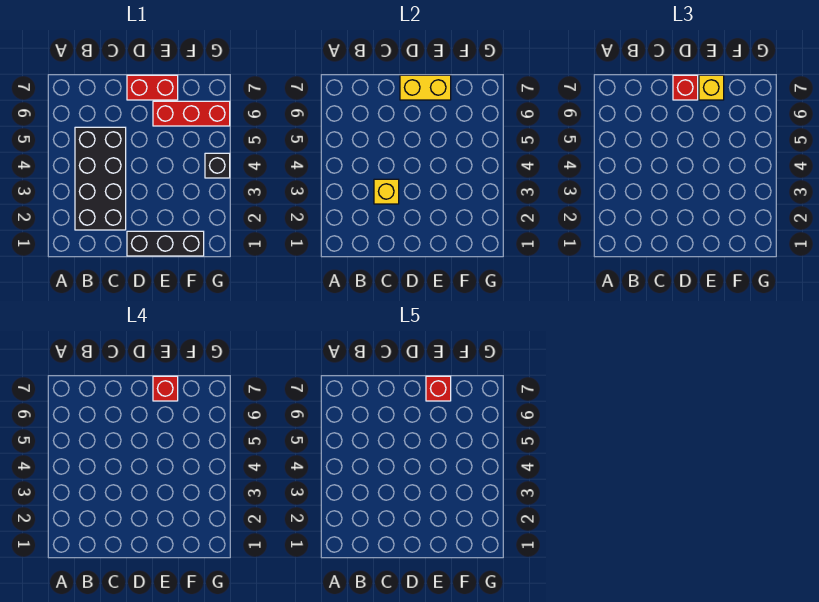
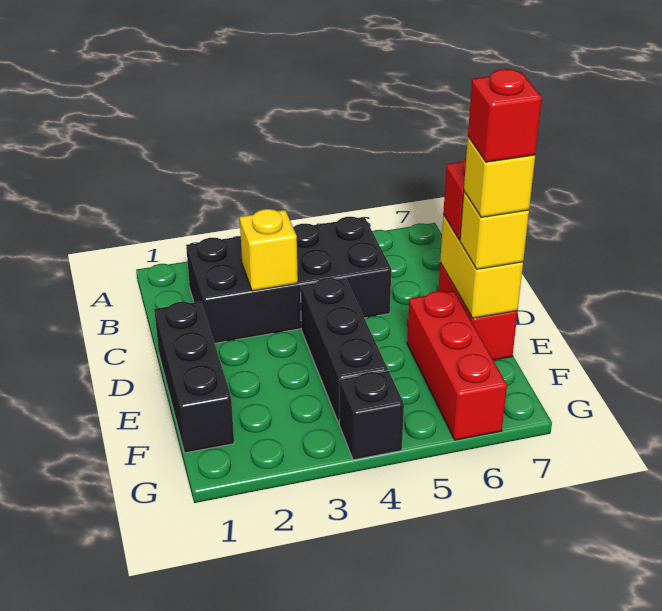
none -> black 1x3 brick [301,278,388,423]
red 1x1 brick [153,376,178,401] -> yellow 1x1 brick [464,137,535,217]

